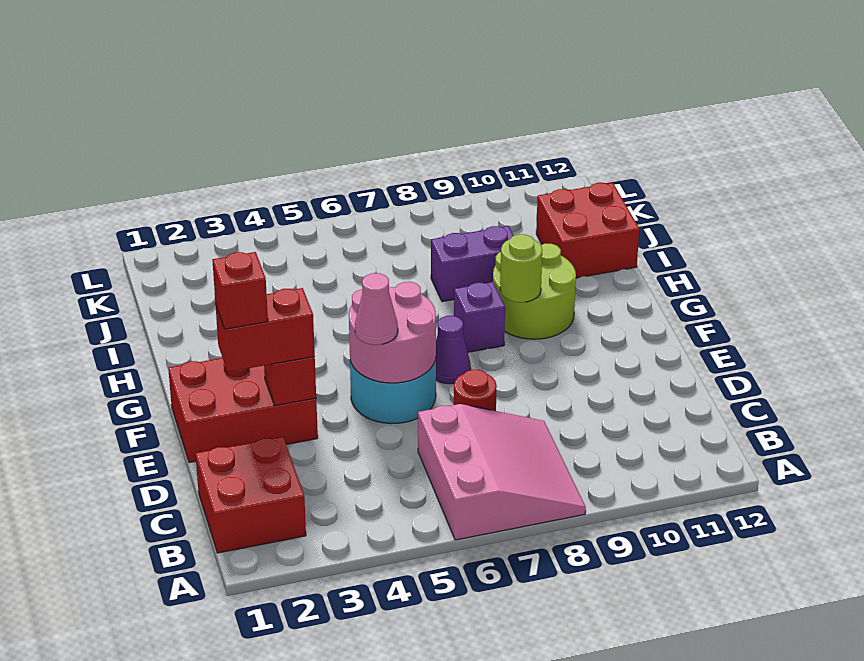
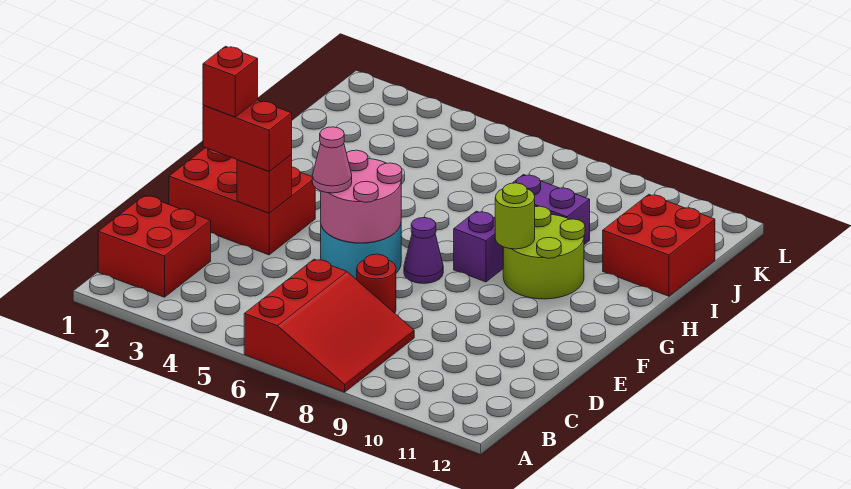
pink 3x3 slope [418,404,586,540] -> red 3x3 slope [244,259,414,392]

